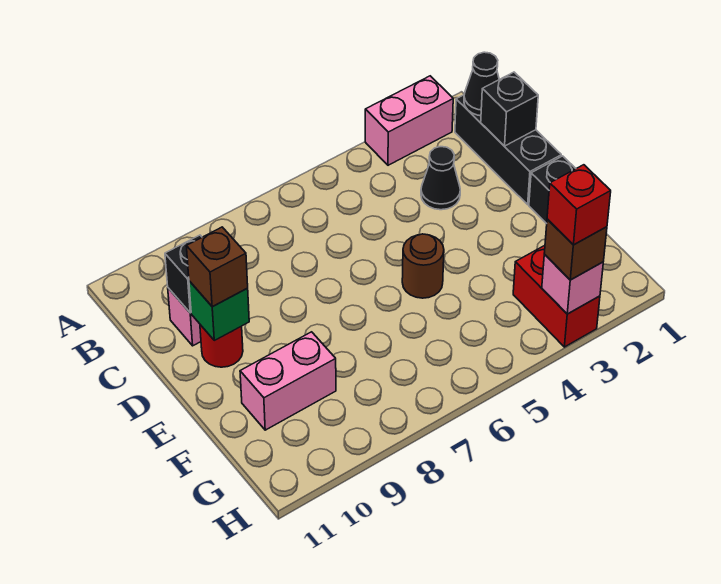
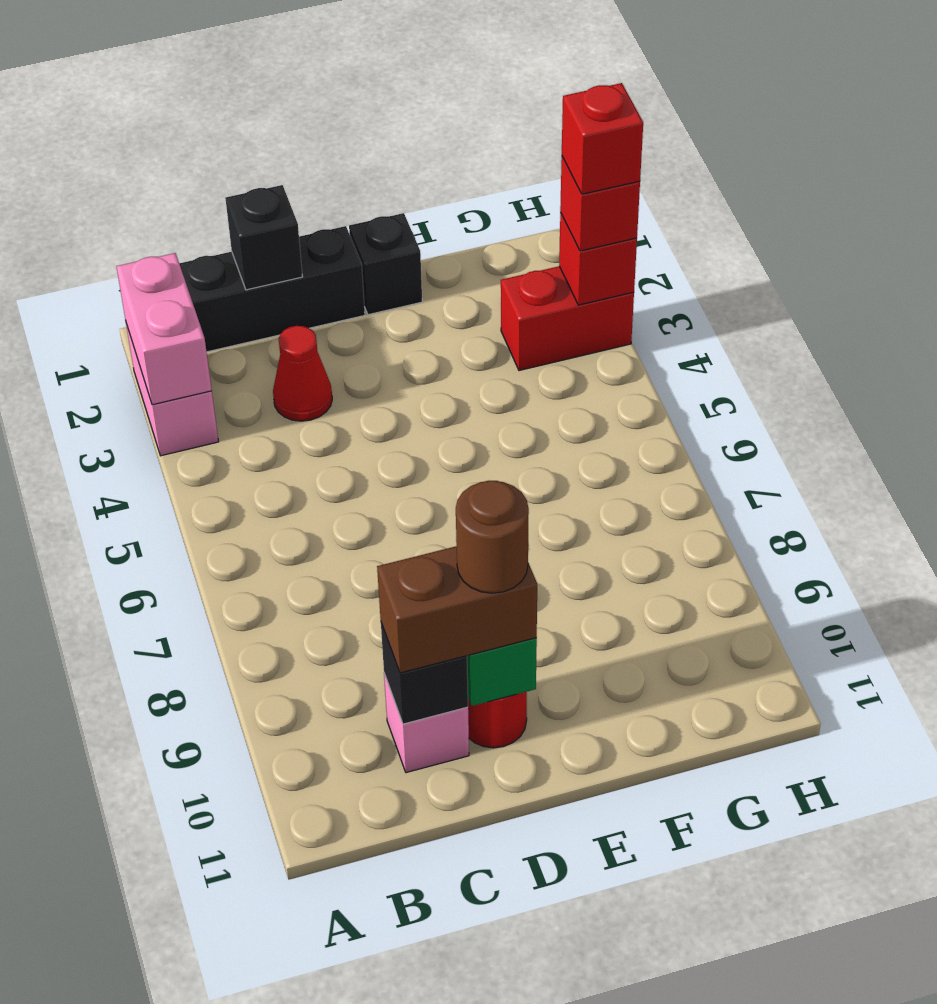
black 1x1 cone [464,52,499,116] -> none
black 1x1 cone [421,147,460,210] -> red 1x1 cone [273,326,332,421]
brown 1x1 brick [186,227,248,307] -> brown 1x2 brick [377,546,537,673]
brown 1x1 round brick [402,234,444,298] -> brown 1x1 round brick moved to [456,481,529,593]
pink 1x2 brick [240,332,336,430] -> pink 1x2 brick moved to [116,253,212,405]
pink 1x1 brick [542,255,603,314] -> red 1x1 brick [559,212,637,305]
brown 1x1 brick [544,219,607,280] -> red 1x1 brick [560,157,640,251]

